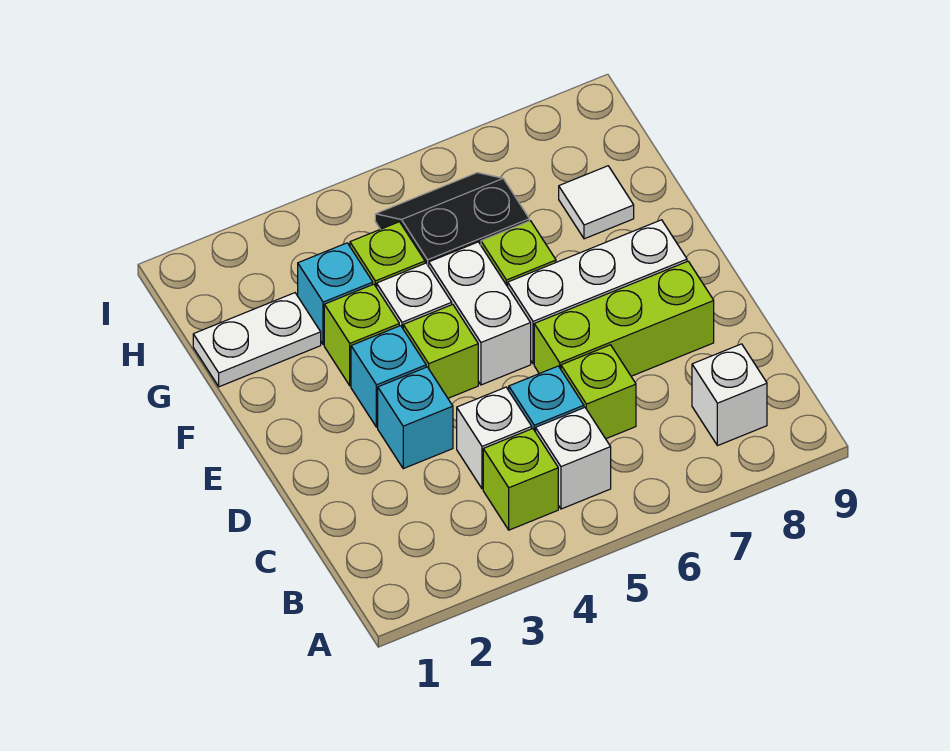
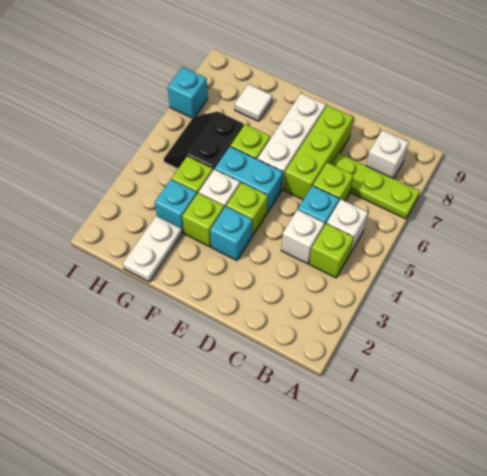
none -> lime 1x3 plate [332,154,420,219]
cyan 1x1 brick [378,367,453,469] -> cyan 1x1 brick moved to [168,67,208,118]
white 1x2 brick [429,242,531,385] -> cyan 1x2 brick [215,147,283,213]

